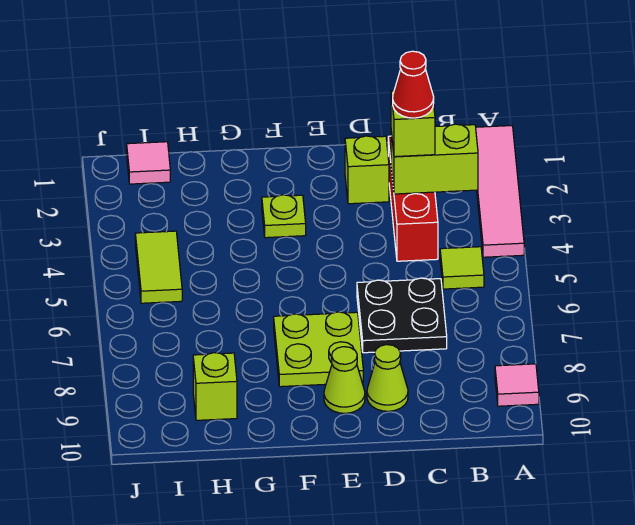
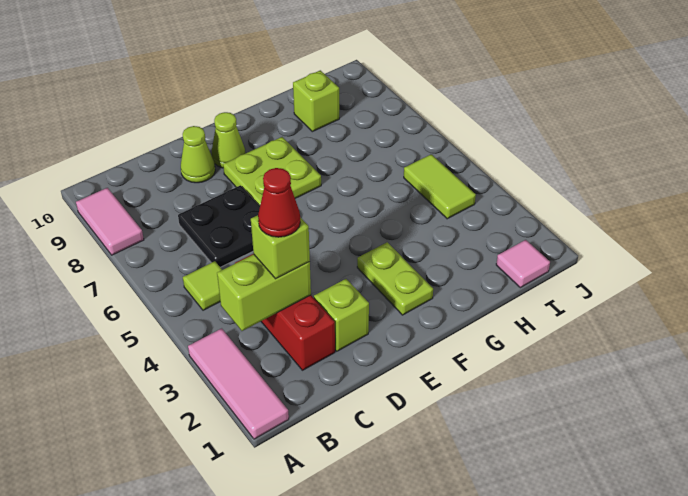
pink 1x4 tile [476,126,524,257] -> pink 1x3 tile [188,328,289,439]
pink 1x1 tile [495,364,539,406] -> pink 1x2 tile [76,188,144,255]
lime 1x1 plate [262,195,306,238] -> lime 1x2 plate [357,242,433,315]

